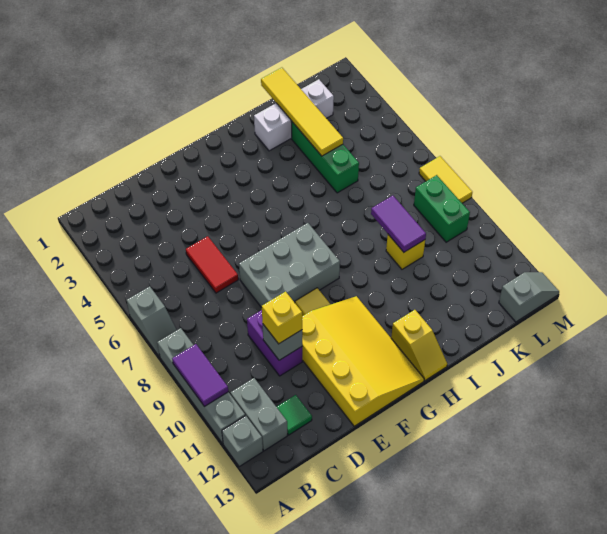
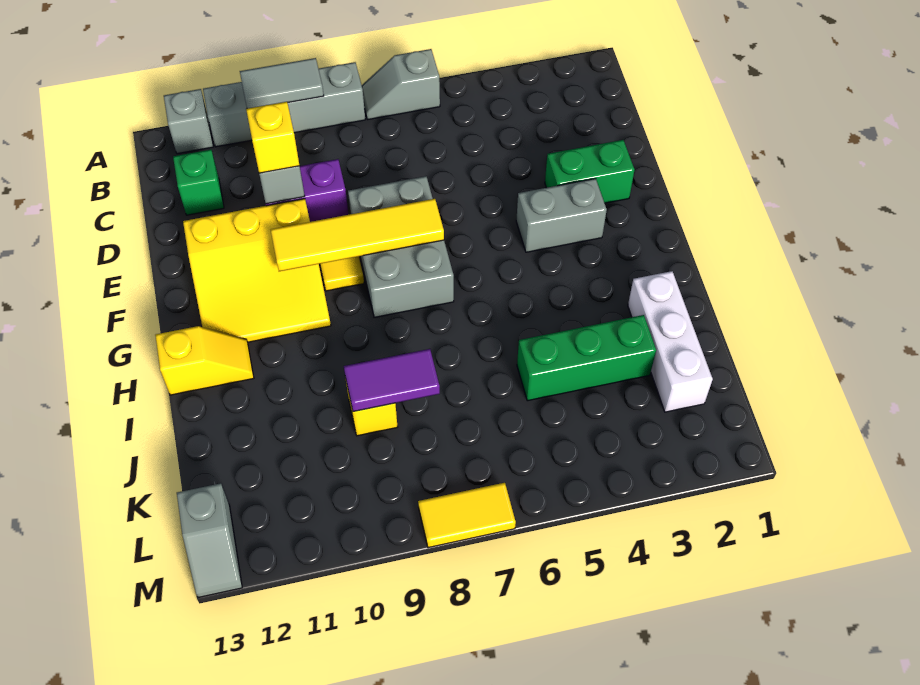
purple 1x2 tile [172,344,228,407] -> grey 1x2 tile [240,58,324,109]
grey 1x2 brick [231,378,287,451] -> grey 1x2 brick moved to [516,179,607,252]
green 1x1 tile [277,395,312,435] -> green 1x1 brick [173,150,224,215]
red 1x2 tile [186,236,238,293] -> none
yellow 3x4 slope [302,296,424,426] -> yellow 3x3 slope [183,199,331,342]
yellow 1x2 slope [391,310,447,381] -> yellow 1x2 slope turned to [155,326,254,395]
yellow 1x4 tile [261,68,343,156] -> yellow 1x4 tile moved to [271,199,444,271]
green 1x2 brick [414,175,470,242] -> green 1x2 brick moved to [545,140,634,203]

